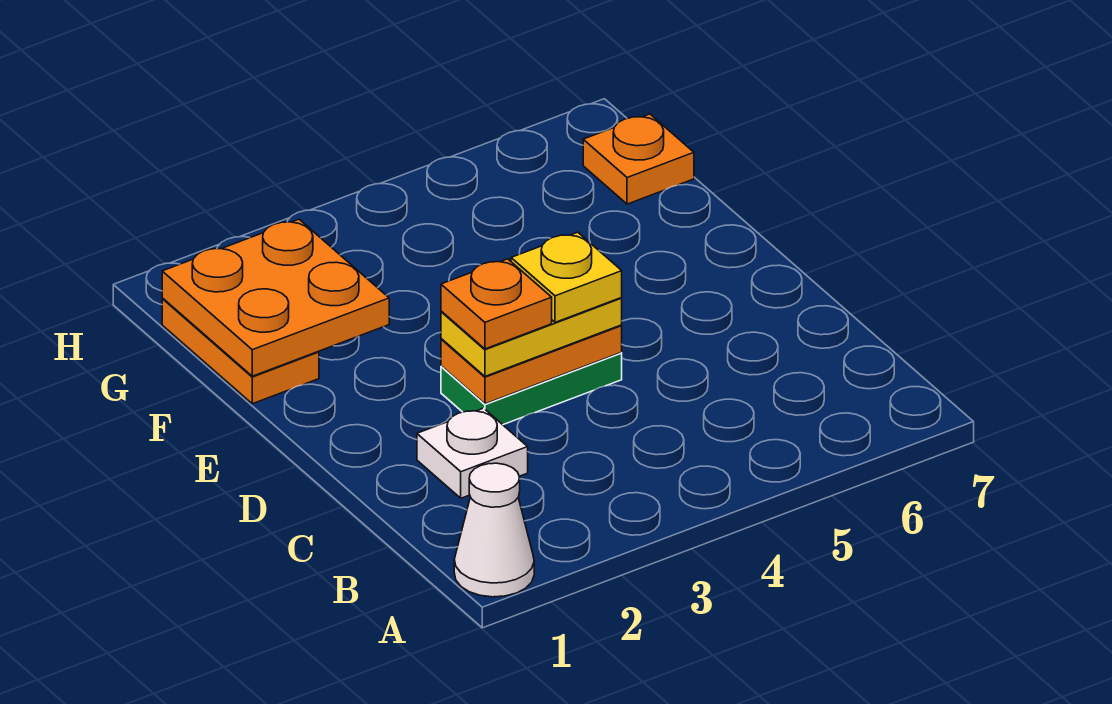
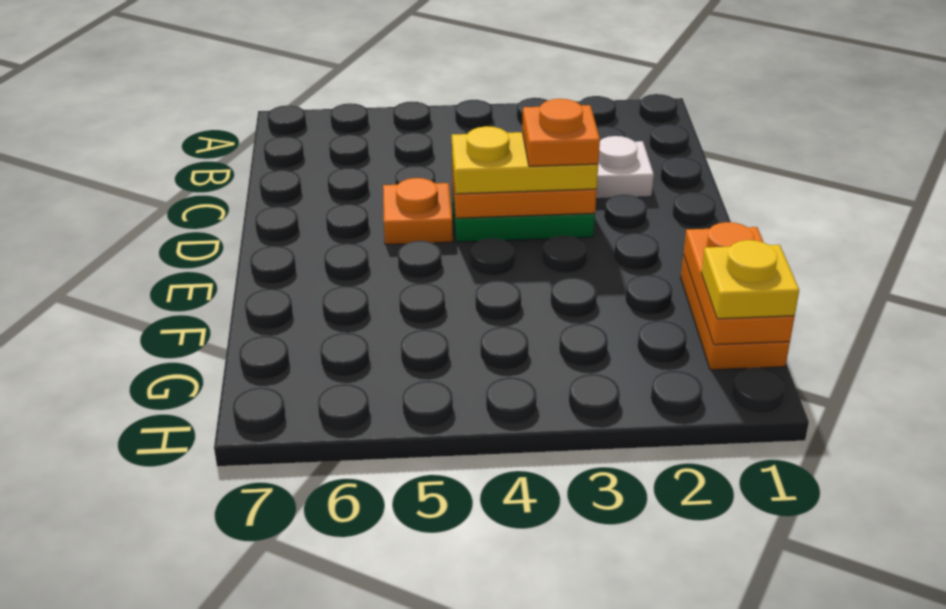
white 1x1 cone [454,463,534,597] -> none
yellow 1x1 plate [511,232,622,322] -> yellow 1x1 plate moved to [701,240,799,319]
orange 2x2 plate [162,219,389,376] -> orange 1x2 plate [684,222,794,345]
orange 1x1 plate [583,114,694,204] -> orange 1x1 plate moved to [383,178,453,245]

